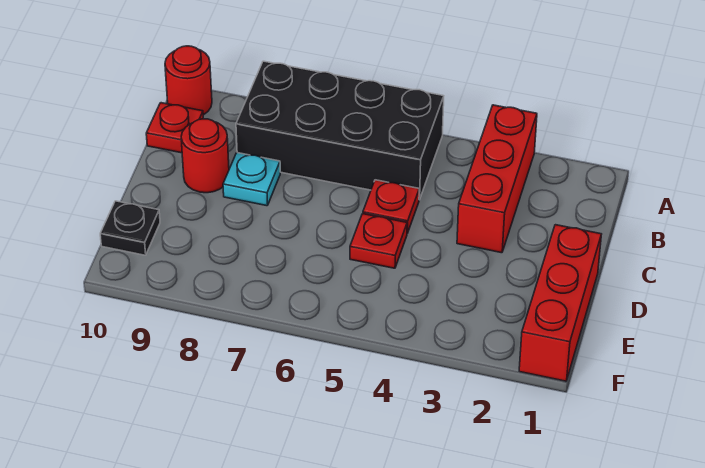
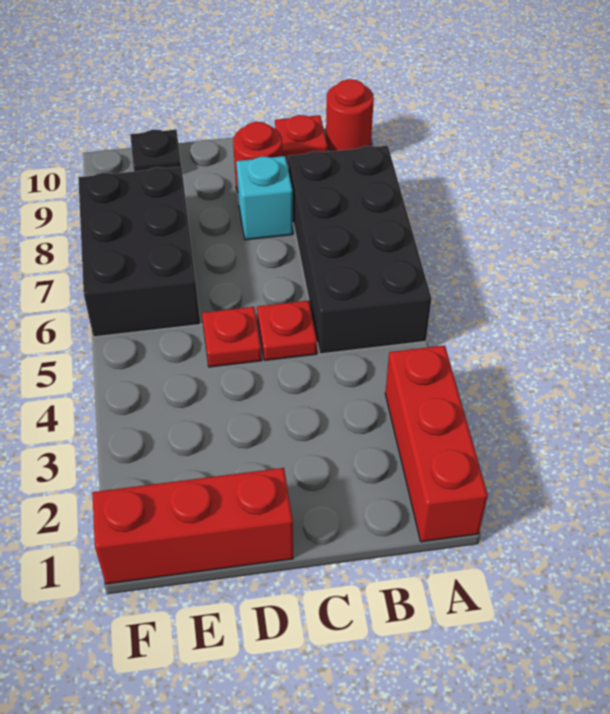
red 1x3 brick [457,105,537,253] -> red 1x3 brick turned to [385,345,488,542]
cyan 1x1 plate [223,153,280,206] -> cyan 1x1 brick [236,156,293,240]
none -> black 2x3 brick [78,167,200,337]

